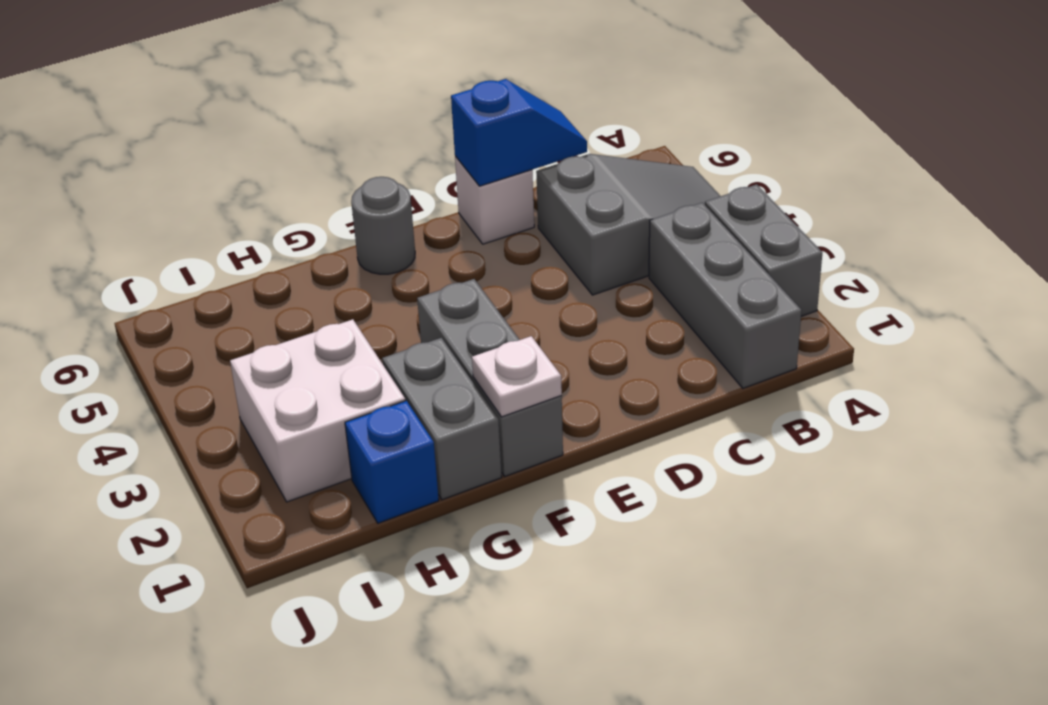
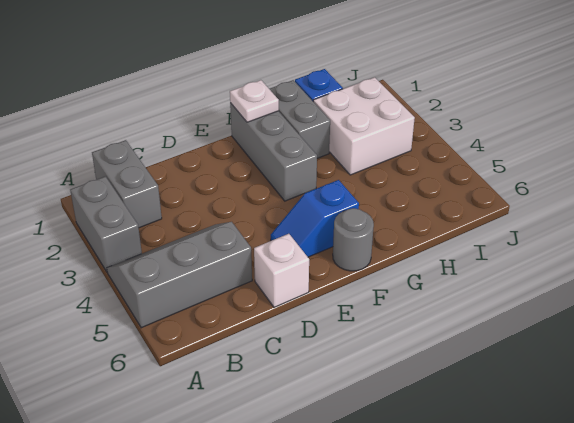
grey 2x3 slope [536,154,720,295] -> grey 2x3 slope turned to [107,222,252,328]
grey 1x3 brick [649,203,801,388] -> grey 1x2 brick [92,140,162,228]
blue 1x2 slope [451,79,587,186] -> blue 1x2 slope moved to [271,180,359,257]

